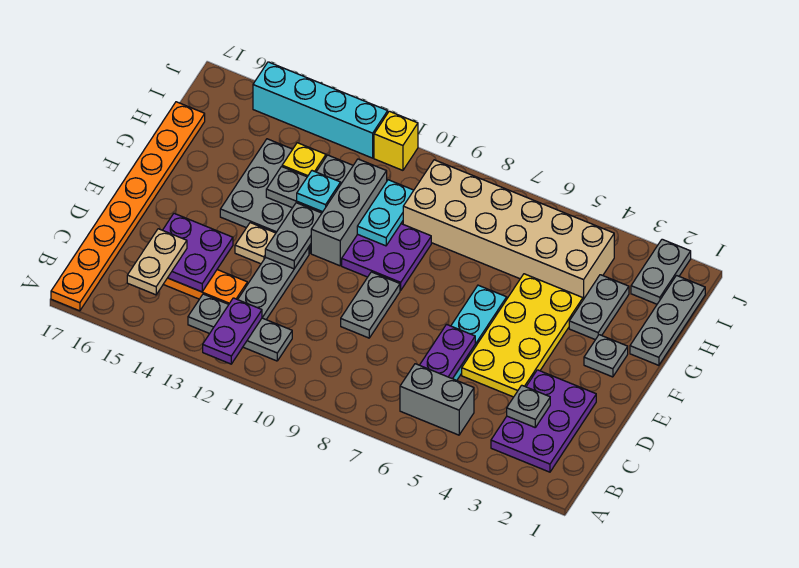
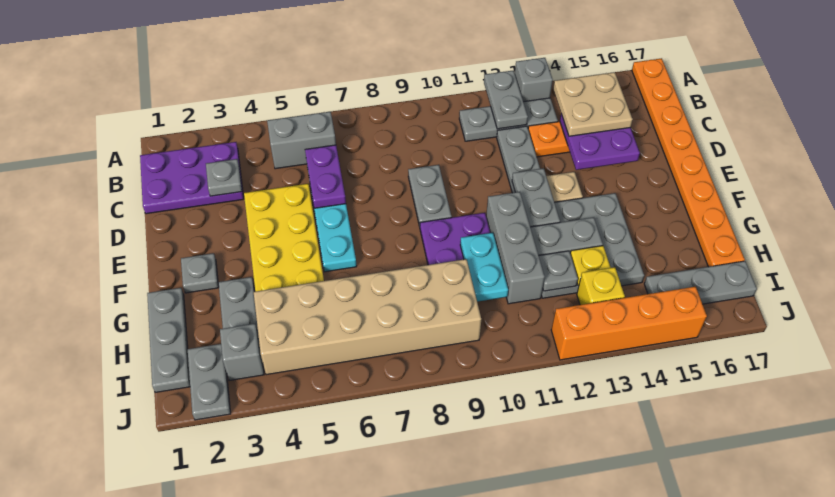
purple 1x2 plate [203,298,262,364] -> grey 1x2 plate [484,71,528,129]
none -> grey 1x1 brick [515,58,553,102]
purple 2x3 plate [491,370,596,472] -> purple 2x3 plate turned to [140,142,244,214]
tan 1x2 plate [127,229,187,295] -> tan 2x2 plate [553,72,633,136]
cyan 1x1 plate [297,171,341,212] -> none
none -> grey 1x1 brick [220,324,264,380]
none -> grey 1x3 plate [644,261,757,304]
yellow 1x1 brick [374,111,418,170] -> yellow 1x1 brick moved to [577,267,625,305]
cyan 1x4 brick [253,62,388,158] -> orange 1x4 brick [551,287,707,360]

